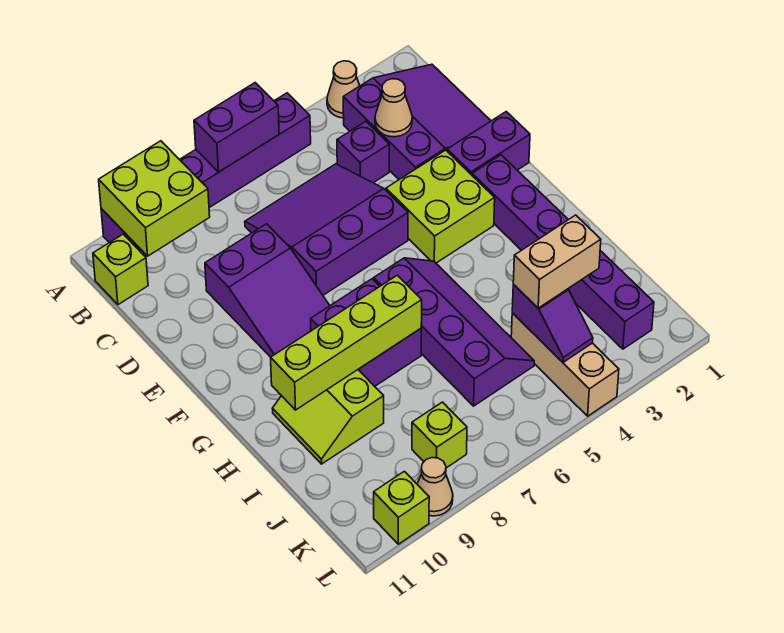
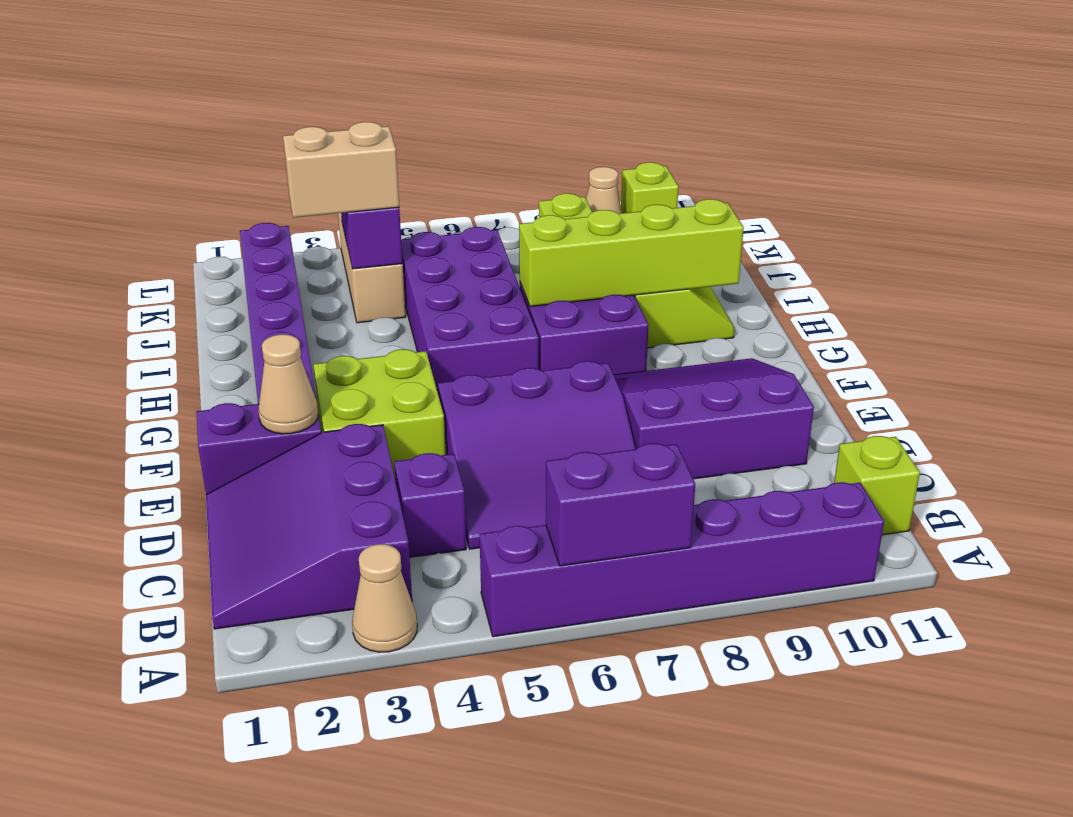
lime 2x2 brick [99,141,210,256] -> none
tan 1x1 cone [375,79,412,137] -> tan 1x1 cone moved to [258,334,318,434]
purple 2x3 slope [205,224,330,357] -> purple 3x3 slope [614,358,814,479]
purple 2x4 slope [374,258,534,406] -> purple 2x4 brick [401,227,539,392]

